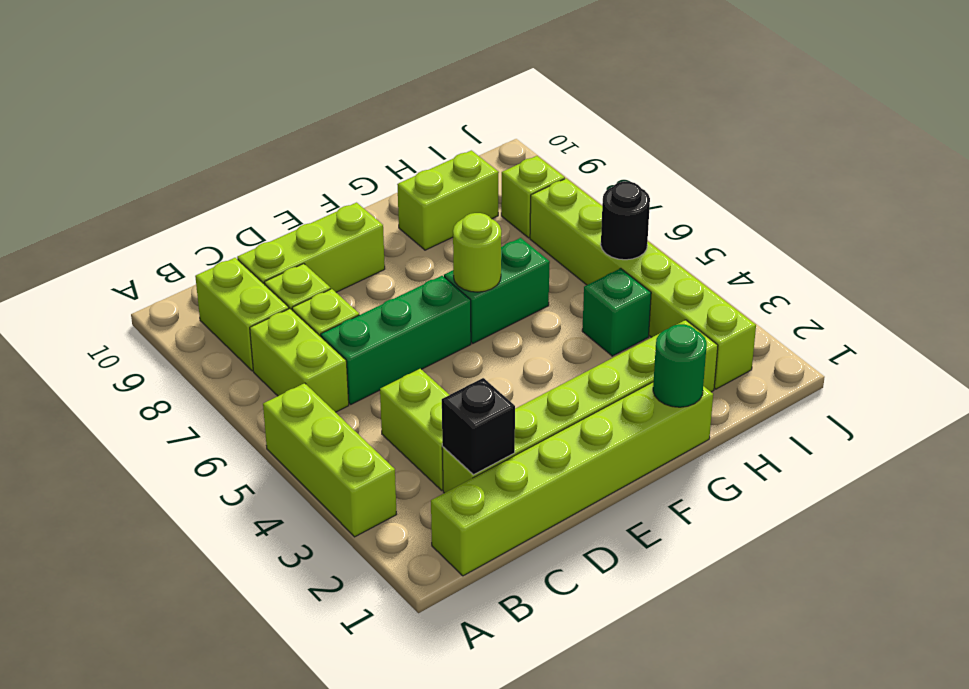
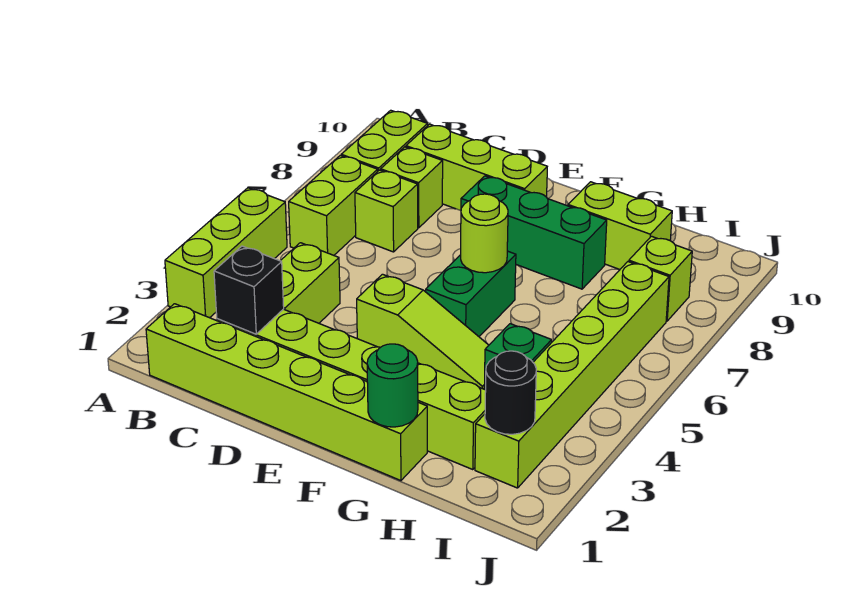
green 1x3 brick [321,276,471,404] -> green 1x3 brick moved to [461,176,607,289]
none -> lime 1x3 slope [357,274,489,389]
green 1x2 brick [444,238,550,343] -> green 1x2 brick turned to [426,251,516,336]
black 1x1 round brick [601,181,650,260] -> black 1x1 round brick moved to [485,351,536,434]

